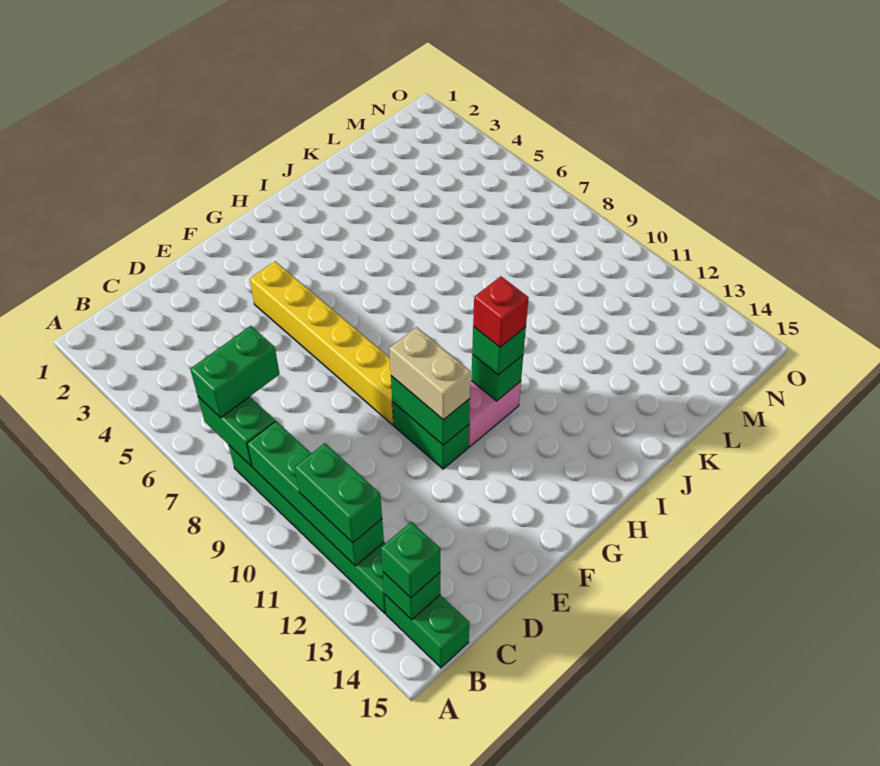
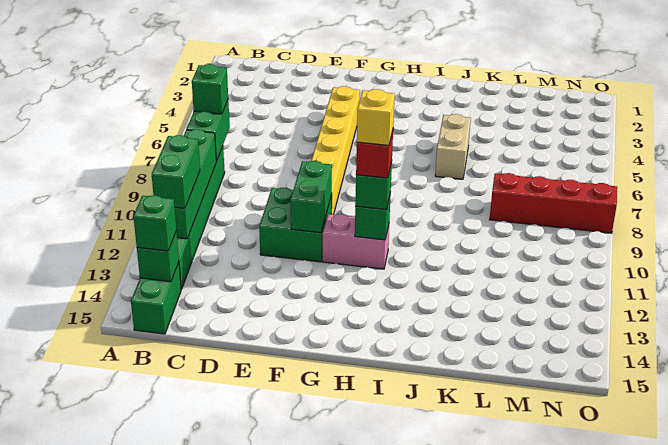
green 1x2 brick [190,326,279,418] -> green 1x1 brick [192,64,228,114]
green 1x2 brick [392,402,469,469] -> green 2x2 brick [259,188,332,262]
tan 1x2 brick [389,327,471,420] -> tan 1x2 brick moved to [435,114,471,179]
none -> yellow 1x1 brick [357,89,395,146]
none -> red 1x4 brick [490,173,617,233]

